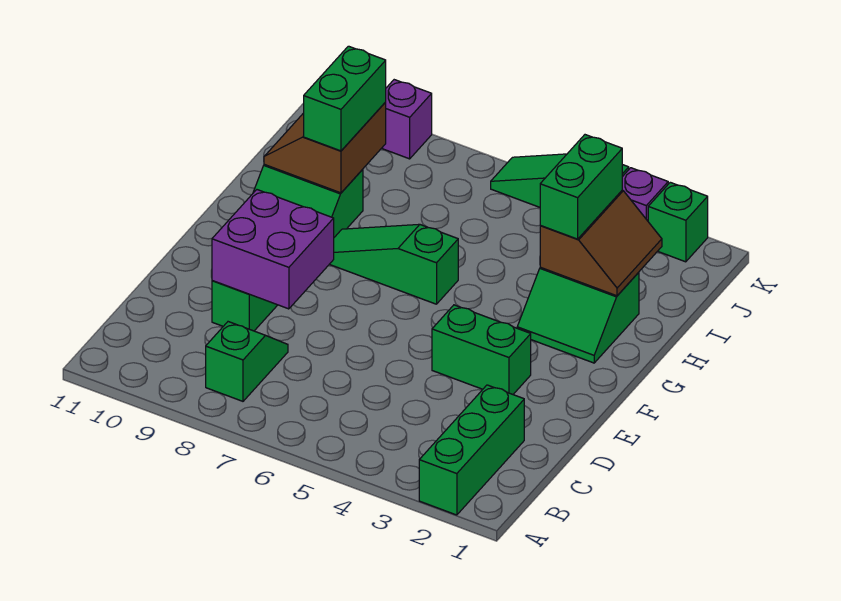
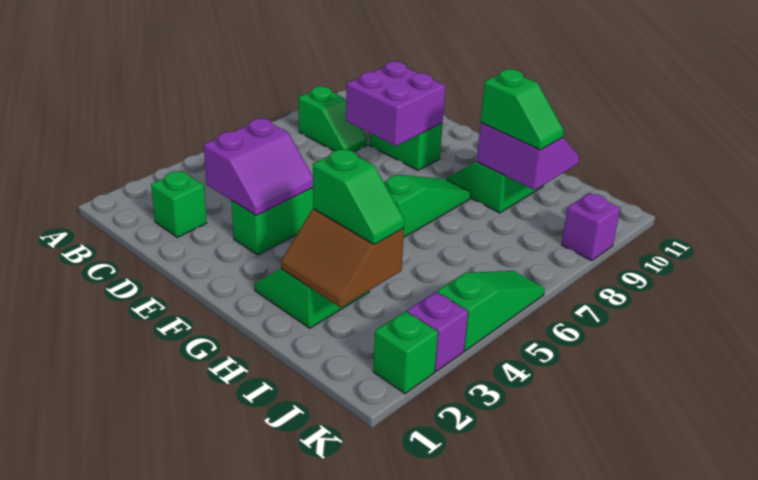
green 1x3 brick [419,385,524,515] -> green 1x1 brick [151,171,207,237]
none -> purple 2x2 slope [204,119,313,216]
green 1x2 brick [540,135,622,239] -> green 1x2 slope [313,149,404,244]
brown 2x2 slope [264,102,386,193] -> purple 2x2 slope [477,123,579,190]
green 1x2 brick [304,46,386,151] -> green 1x2 slope [481,69,564,150]

